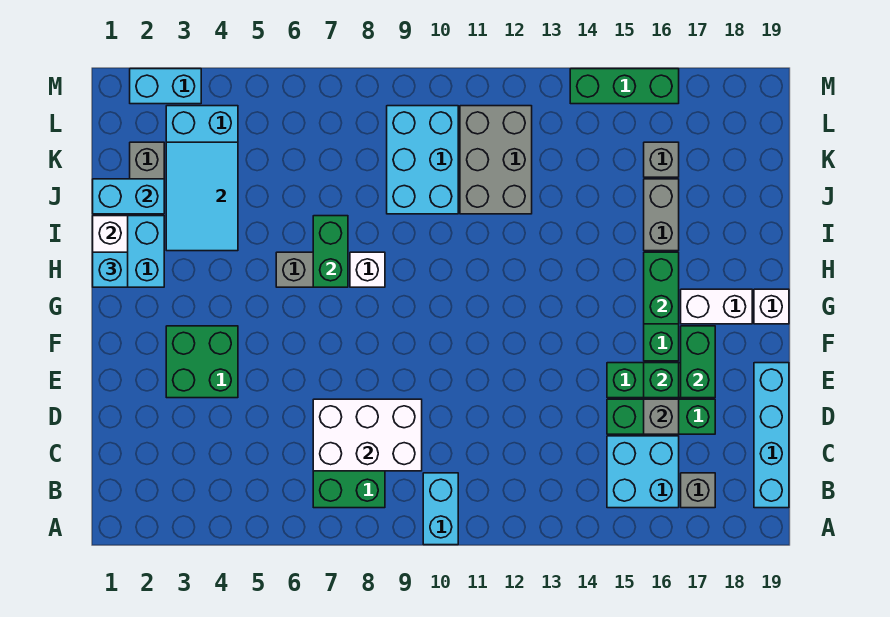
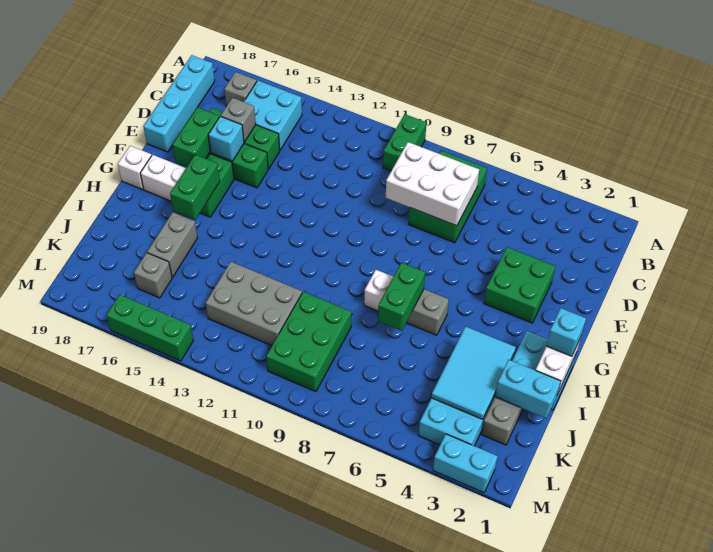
cyan 1x2 brick [423,473,458,545] -> green 1x2 brick [383,114,426,171]
green 1x1 brick [644,363,679,398] -> cyan 1x1 brick [208,116,244,161]
cyan 2x3 brick [387,106,458,214] -> green 2x3 brick [266,292,351,392]
grey 2x3 brick [460,106,532,214] -> grey 2x3 brick turned to [206,262,302,346]

